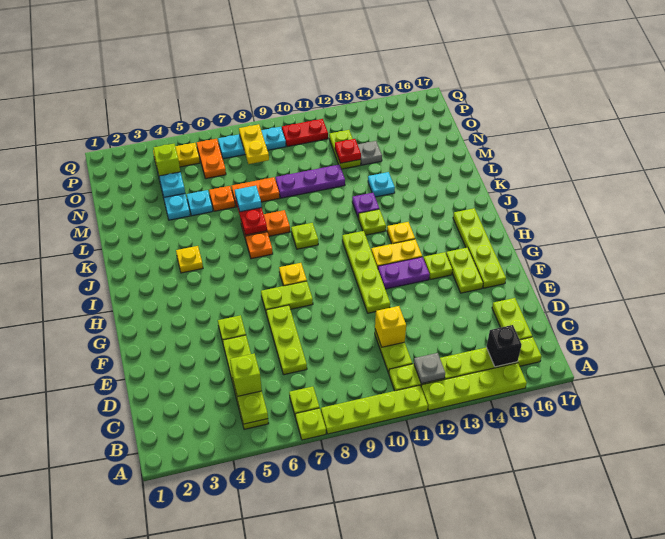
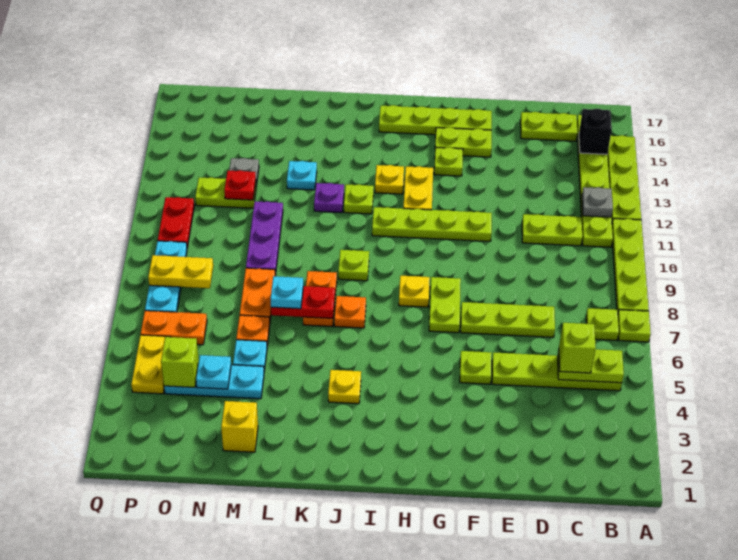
yellow 1x1 brick [375,306,406,347] -> yellow 1x1 brick moved to [221,401,258,452]
purple 1x2 plate [378,257,430,289] -> none

